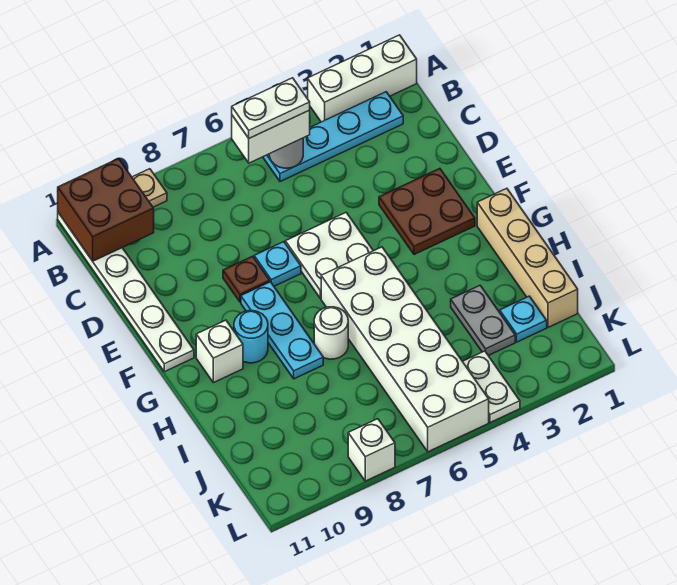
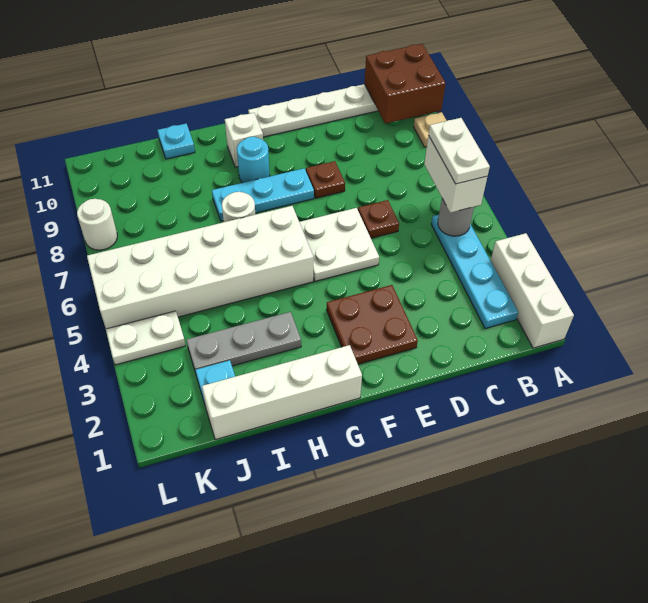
none -> brown 1x1 plate [358,200,399,238]
cyan 1x1 plate [254,242,301,286] -> cyan 1x1 plate moved to [158,124,195,159]
tan 1x4 brick [477,188,578,327] -> white 1x4 brick [202,345,362,440]
grey 1x2 plate [451,285,515,356] -> grey 1x3 plate [187,312,301,373]
white 1x1 brick [348,419,395,481] -> white 1x1 round brick [77,199,117,250]

